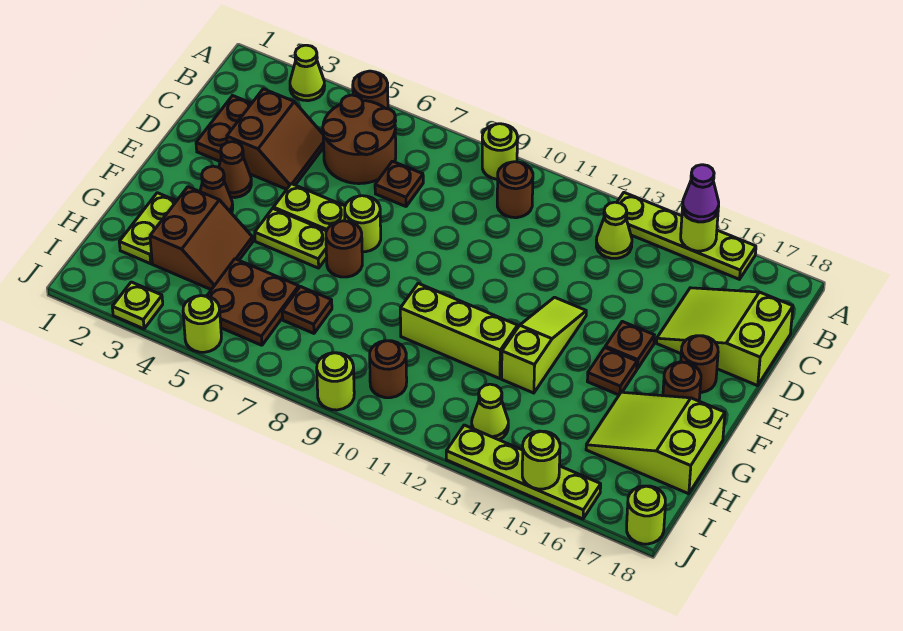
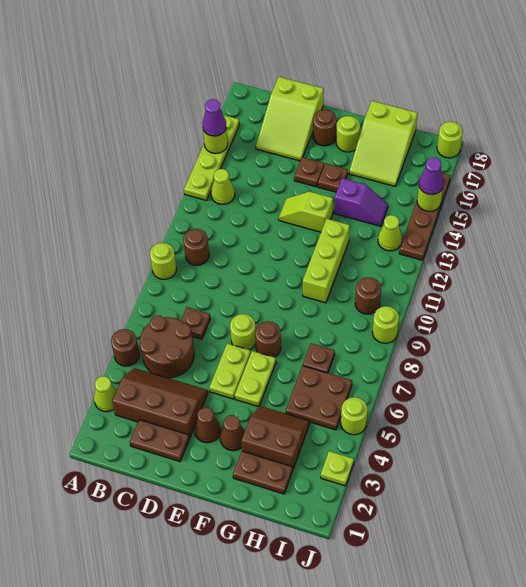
brown 2x2 slope [227,89,324,189] -> brown 2x3 slope [112,368,208,438]
lime 1x3 slope [502,297,586,393] -> lime 1x2 slope [279,192,333,232]
brown 1x1 round brick [663,362,701,401] -> lime 1x1 round brick [336,116,360,152]
lime 1x2 plate [119,193,176,264] -> brown 1x2 plate [233,451,293,494]
none -> purple 1x2 slope [334,178,388,226]
lime 1x4 plate [446,425,601,519] -> brown 1x4 plate [399,173,450,260]
none -> purple 1x1 cone [419,158,444,195]

